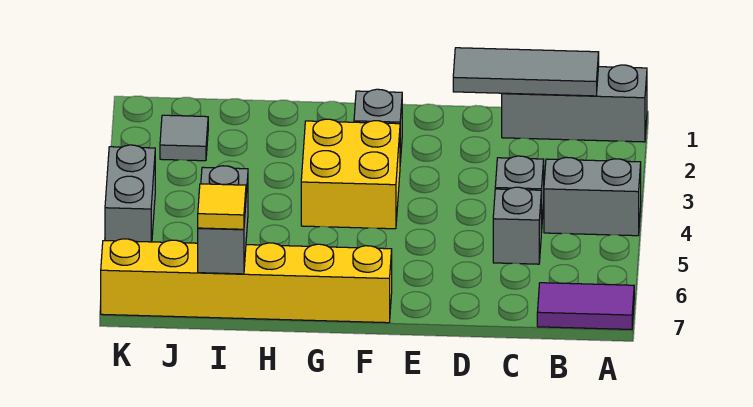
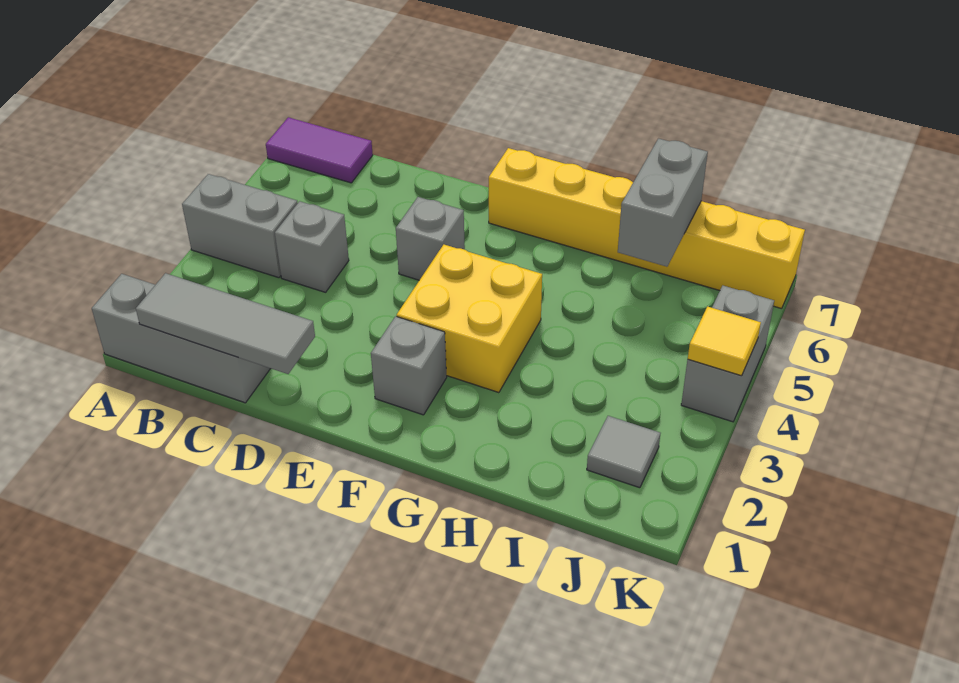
grey 1x1 brick [493,187,541,264] -> grey 1x1 brick moved to [396,197,465,280]
yellow 1x1 tile [198,184,246,229] -> yellow 1x1 tile moved to [688,307,761,376]

